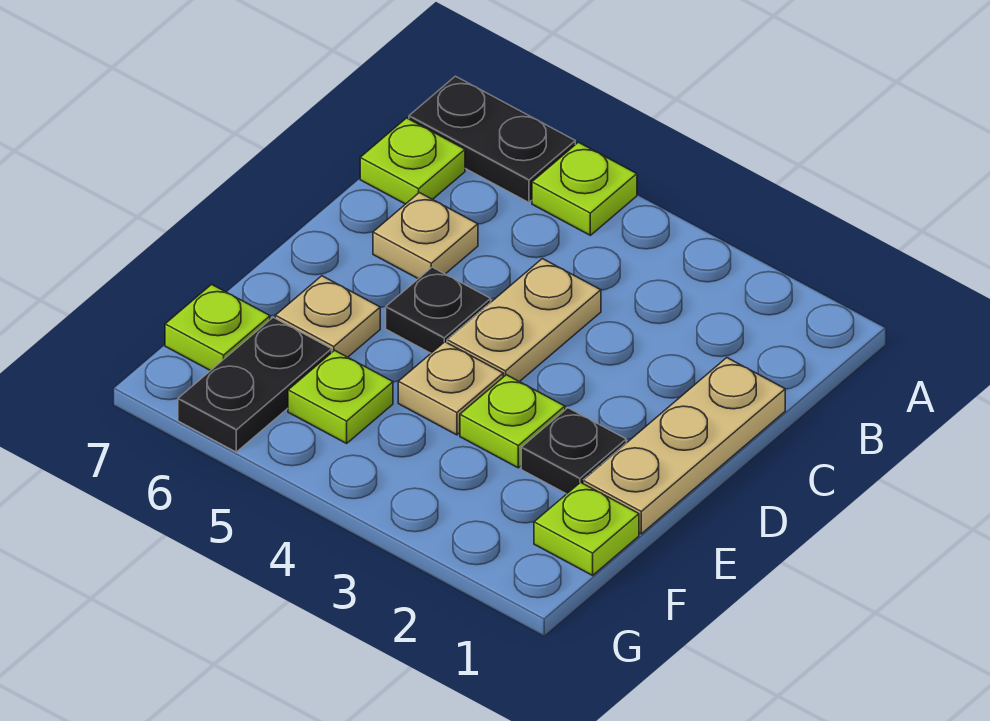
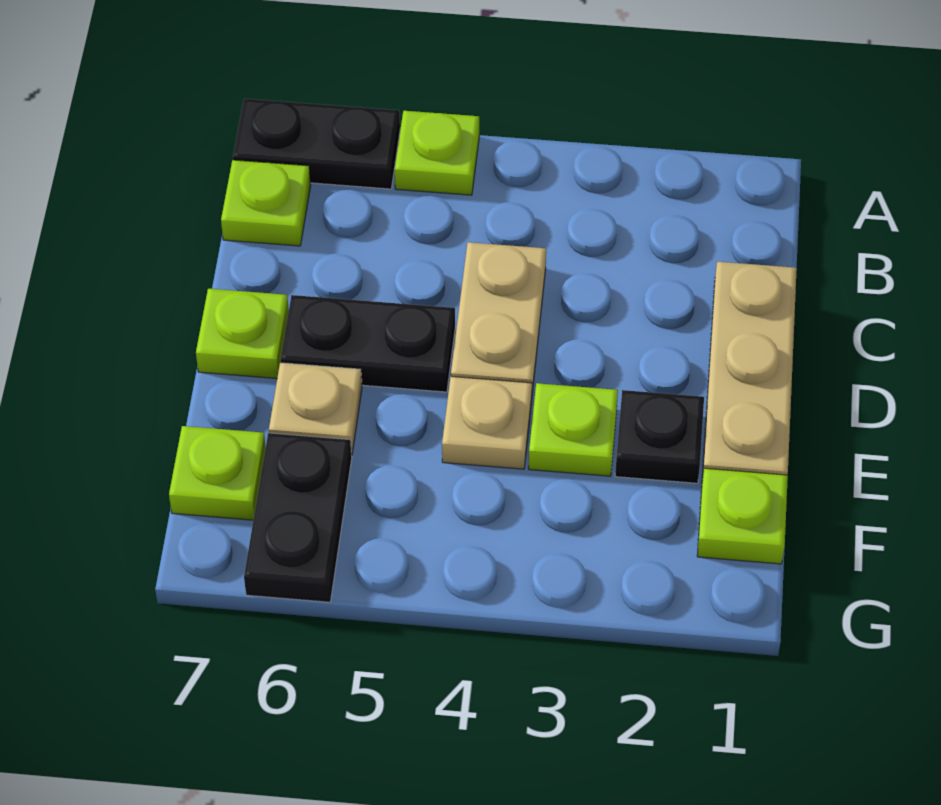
tan 1x1 plate [373,193,478,279] -> none
black 1x1 plate [386,267,491,353] -> black 1x2 plate [281,295,455,392]
lime 1x1 plate [288,350,393,443] -> lime 1x1 plate moved to [196,289,289,378]

